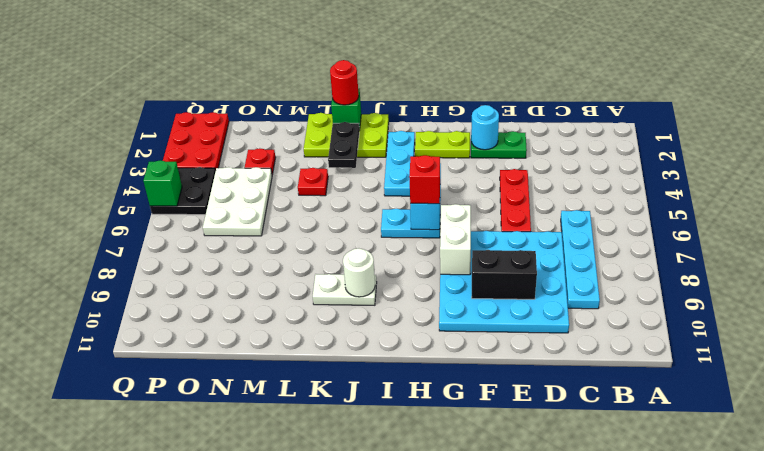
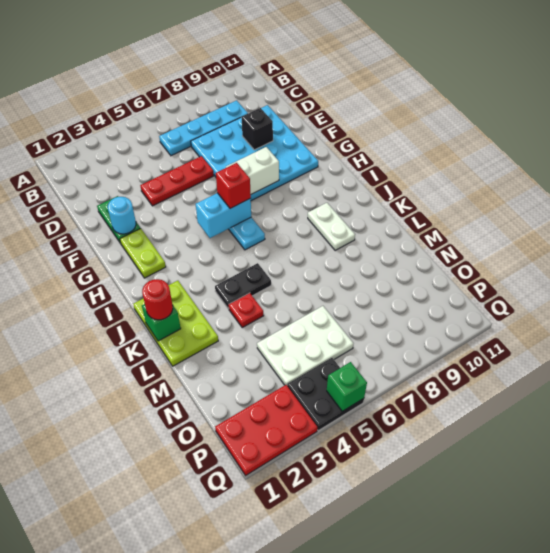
black 1x2 brick [472,250,537,299] -> black 1x1 brick [242,108,273,150]
cyan 1x3 plate [384,131,415,196] -> none
white 1x1 round brick [343,248,375,297] -> none
black 1x2 plate [328,122,359,168] -> black 1x2 plate moved to [215,263,271,309]
red 1x1 plate [245,148,276,174] -> none

